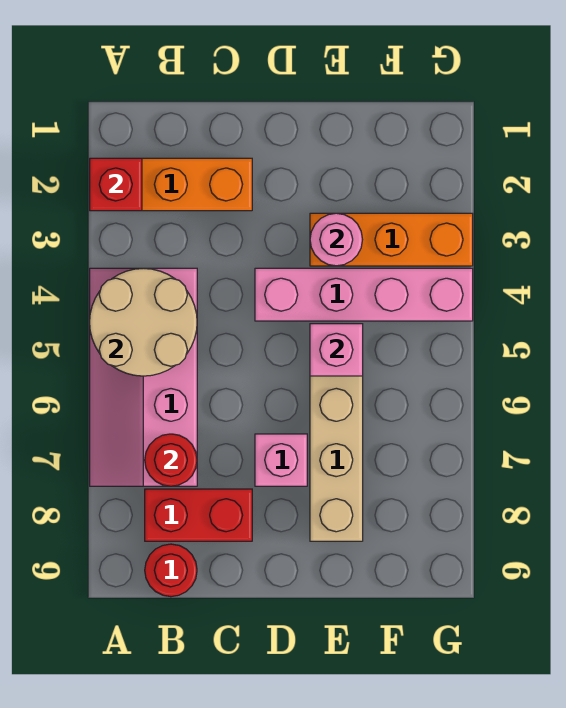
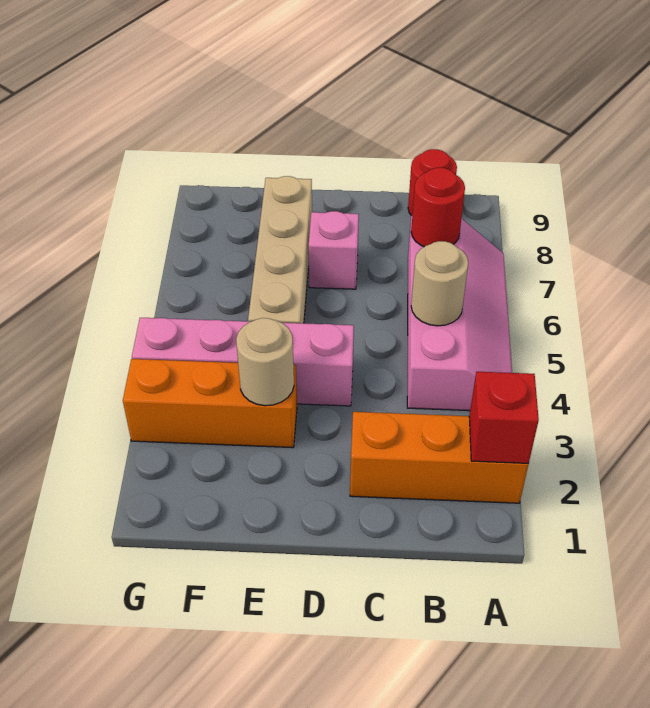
tan 2x2 round brick [90,268,197,376] -> tan 1x1 round brick [411,241,468,326]
red 1x2 brick [145,489,252,541] -> none
pink 1x1 round brick [310,213,363,266] -> tan 1x1 round brick [236,318,294,406]
pink 1x1 brick [310,324,363,376] -> none

